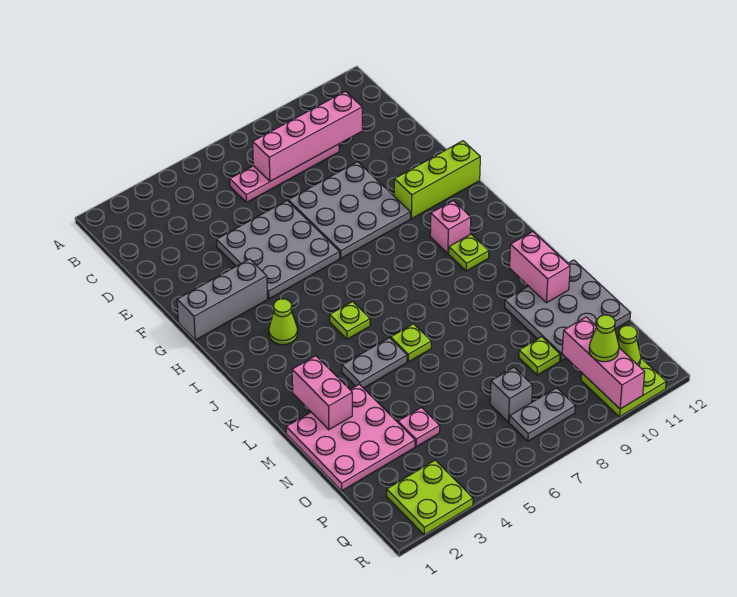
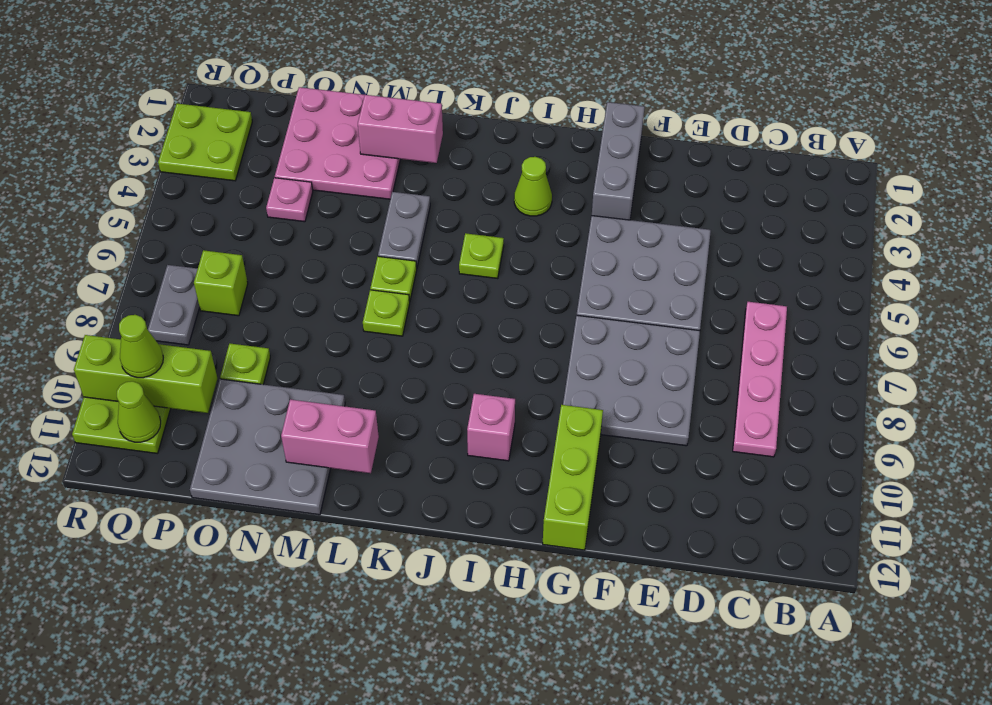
pink 1x4 brick [253,91,362,181] -> none
lime 1x1 plate [449,234,489,271] -> lime 1x1 plate moved to [363,290,410,336]
grey 1x1 brick [490,368,533,422] -> lime 1x1 brick [194,250,248,316]
pink 1x3 brick [562,317,645,409] -> lime 1x3 brick [74,335,217,413]

